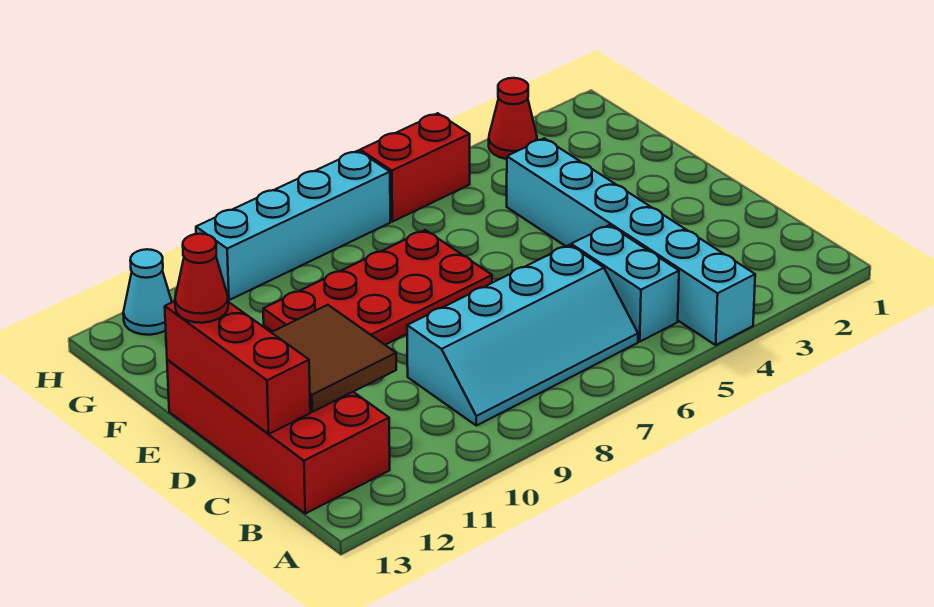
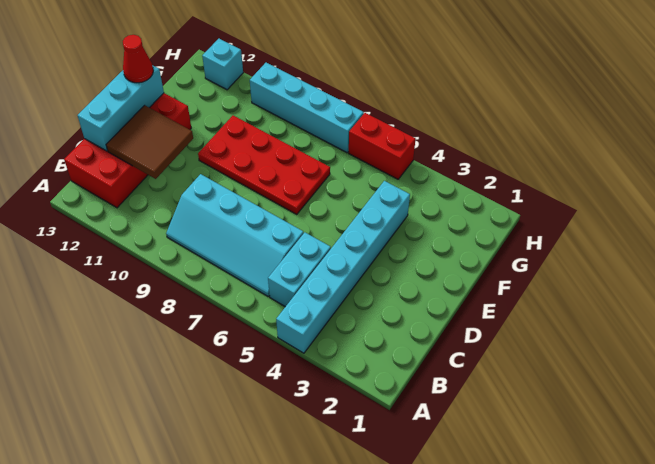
red 1x3 brick [165,301,310,434] -> cyan 1x3 brick [78,65,164,151]
red 1x1 cone [489,78,537,159] -> none
cyan 1x1 cone [123,249,172,335] -> cyan 1x1 brick [202,39,243,90]

